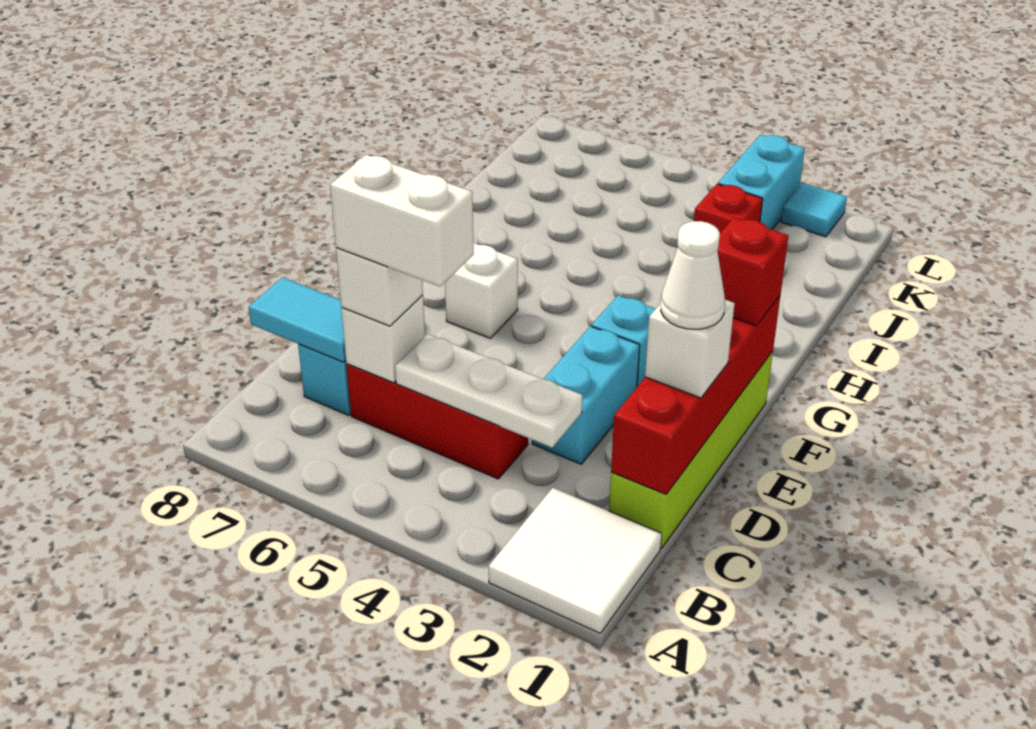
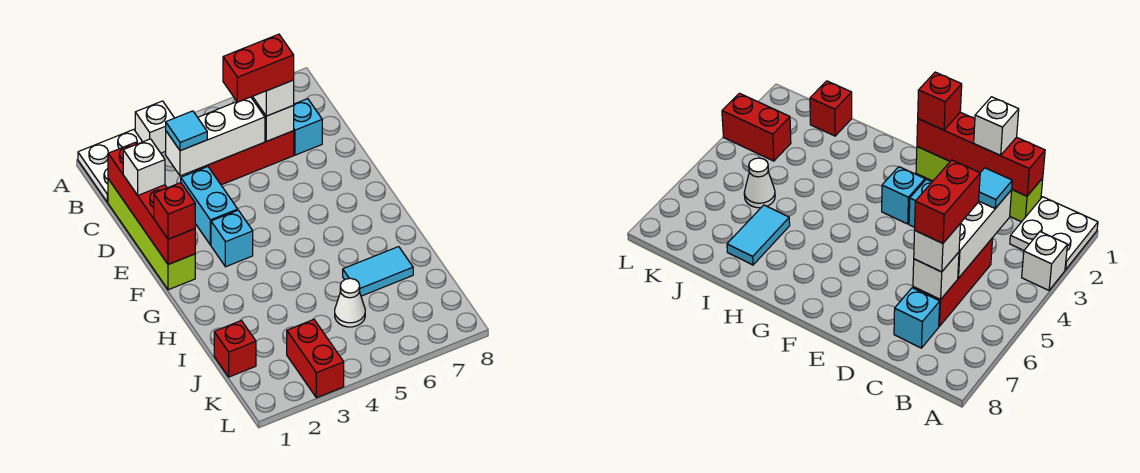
white 2x2 tile [489,488,662,633] -> white 2x2 plate [78,129,142,202]
white 1x3 plate [395,334,582,448] -> white 1x3 brick [166,97,265,176]
white 1x2 brick [330,155,474,286] -> red 1x2 brick [223,34,294,102]
cyan 1x2 tile [249,277,346,362] -> cyan 1x2 tile moved to [343,247,413,296]
white 1x1 cone [661,221,725,329] -> white 1x1 cone moved to [335,278,365,327]
white 1x1 brick [445,243,518,338] -> white 1x1 brick moved to [135,101,174,153]
red 1x1 brick [694,184,763,233] -> red 1x1 brick moved to [214,321,256,377]
cyan 1x2 brick [718,135,805,230] -> red 1x2 brick [287,320,344,398]
cyan 1x1 tile [781,183,847,237] -> cyan 1x1 tile moved to [166,111,207,151]

